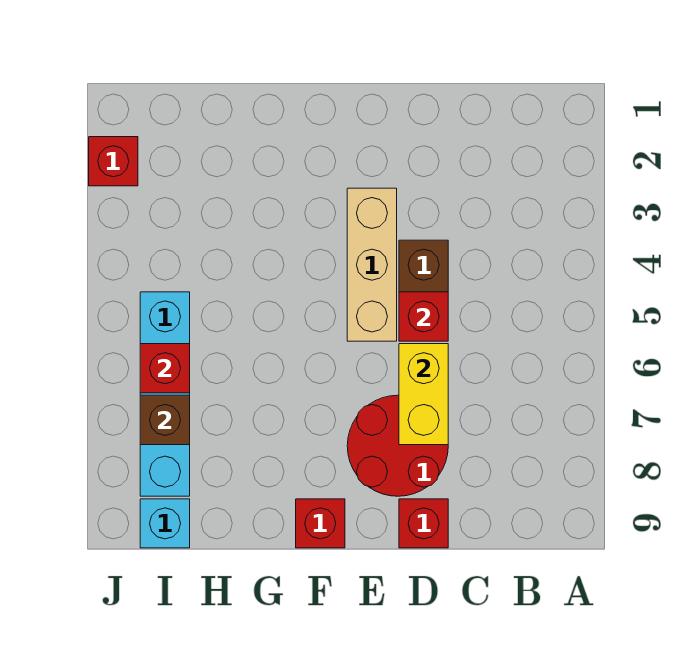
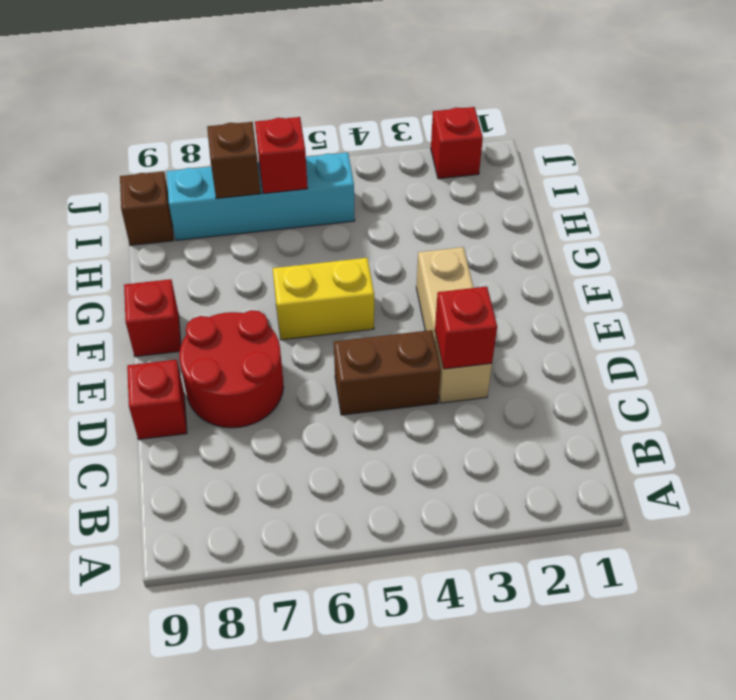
red 1x1 brick [399,292,448,341] -> red 1x1 brick moved to [435,287,497,369]
yellow 1x2 brick [399,344,448,445] -> yellow 1x2 brick moved to [273,258,374,340]
tan 1x3 brick [347,188,397,341] -> tan 1x3 brick turned to [416,247,492,403]
cyan 1x1 brick [140,499,190,548] -> brown 1x1 brick [120,172,173,245]

